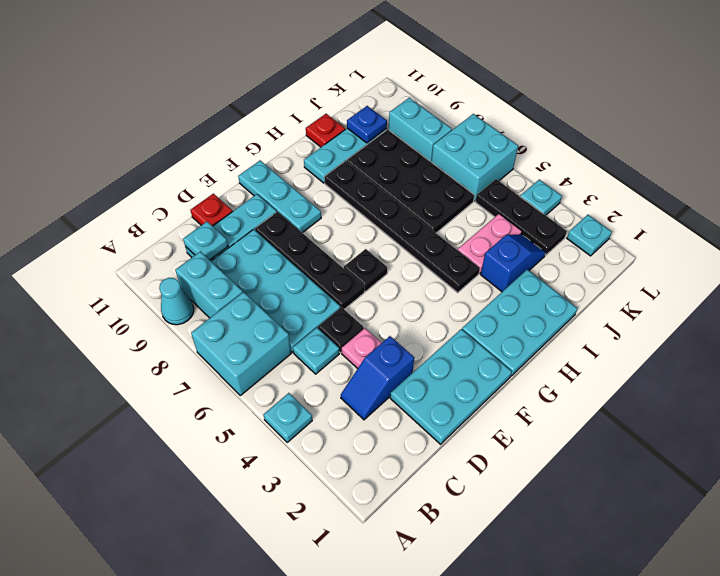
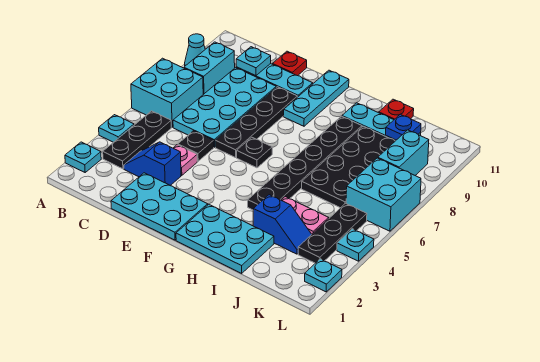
none -> black 1x3 plate [103,111,171,169]
cyan 1x1 plate [293,328,339,374] -> cyan 1x1 plate moved to [65,142,101,172]

